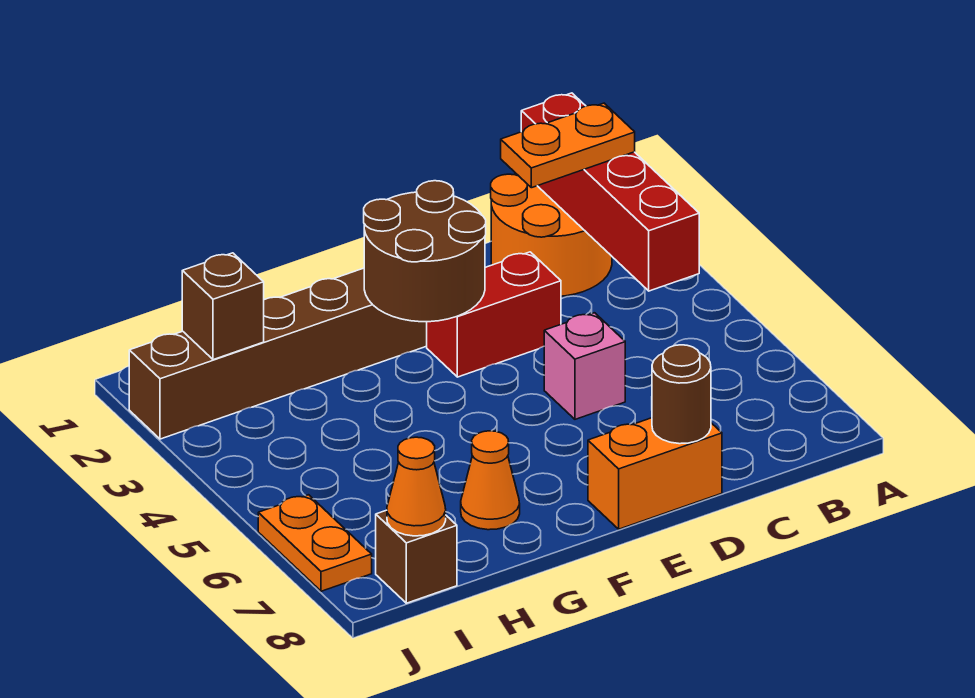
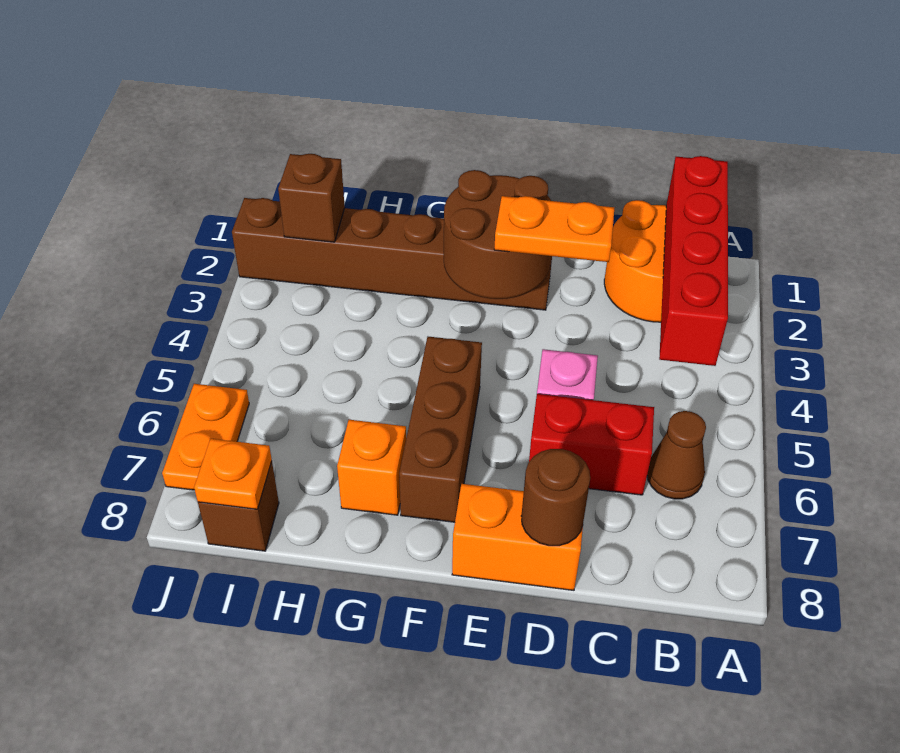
orange 1x2 plate [501,103,635,188] -> orange 1x2 plate moved to [494,196,614,262]
none -> brown 1x1 cone [647,411,706,499]
red 1x2 brick [427,252,561,377] -> red 1x2 brick moved to [529,394,654,495]
none -> brown 1x3 brick [399,337,482,522]
orange 1x1 cone [461,431,520,530] -> orange 1x1 brick [337,420,406,515]
orange 1x1 cone [387,437,446,536] -> orange 1x1 plate [194,439,272,509]

